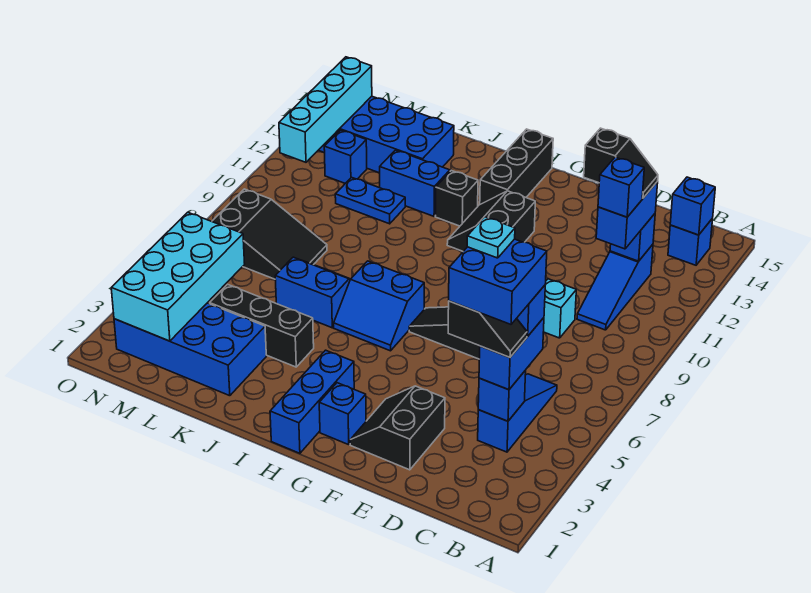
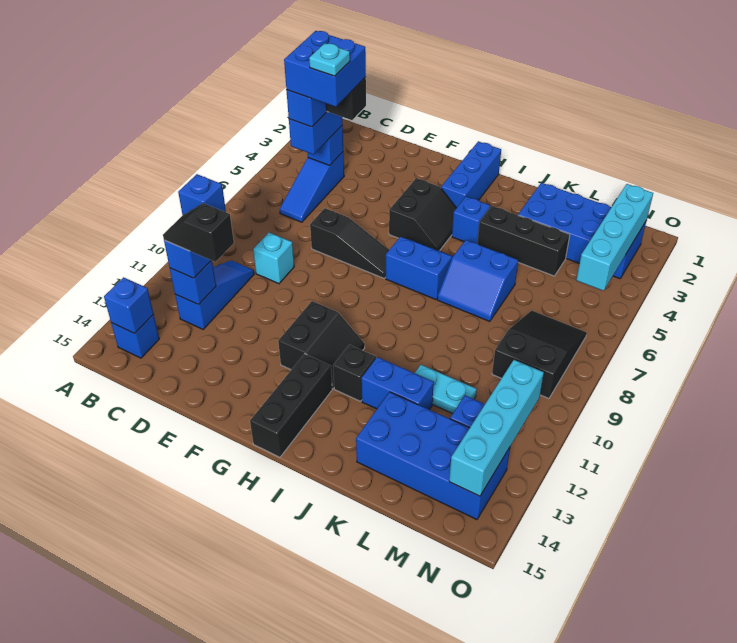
black 2x2 slope [350,386,445,470] -> black 2x2 slope moved to [389,178,456,251]
blue 1x1 brick [319,383,366,445] -> blue 1x1 brick moved to [452,197,490,243]
blue 1x2 plate [335,177,405,224] -> cyan 1x2 plate [415,365,477,414]
black 2x3 slope [212,189,327,279] -> black 2x3 slope turned to [492,310,587,399]
cyan 2x4 brick [111,212,245,341] -> cyan 1x4 brick [576,184,653,291]

